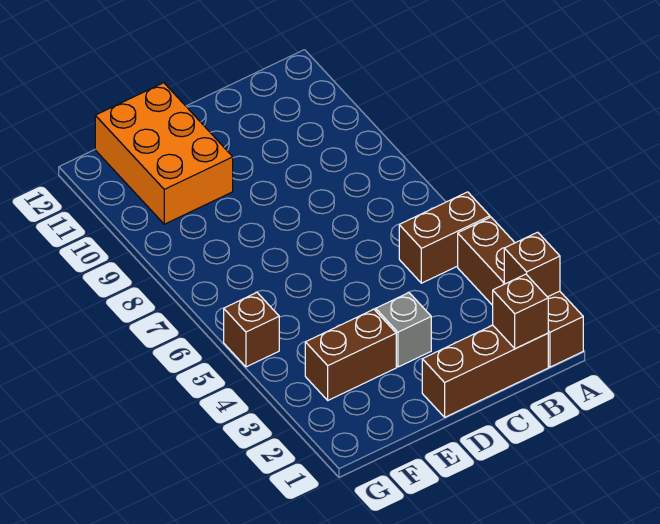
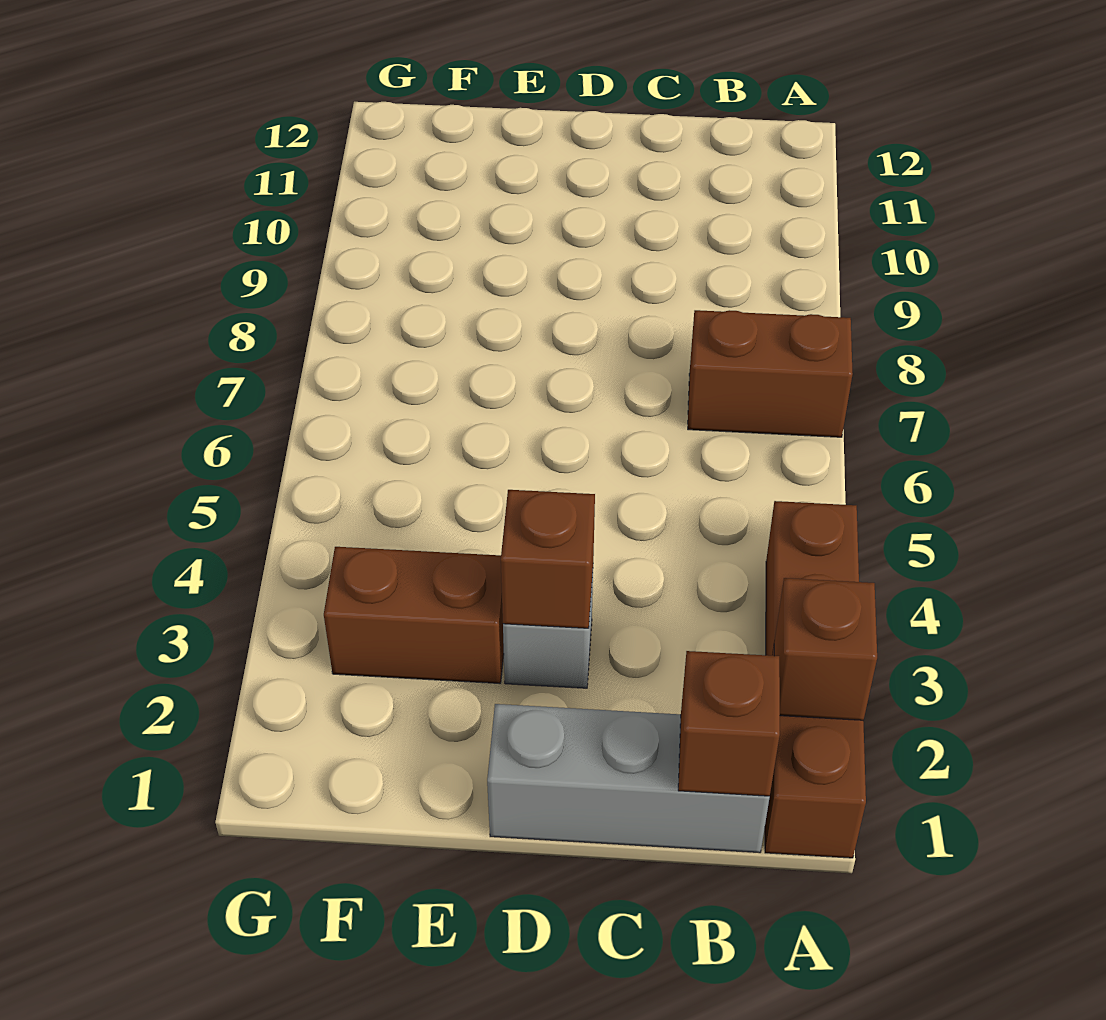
brown 1x2 brick [399,192,490,283] -> brown 1x2 brick moved to [688,310,853,437]
brown 1x3 brick [422,325,548,417] -> grey 1x3 brick [487,704,770,853]
orange 2x3 brick [95,83,233,224] -> none
brown 1x1 brick [224,293,279,367] -> brown 1x1 brick moved to [501,490,595,628]

